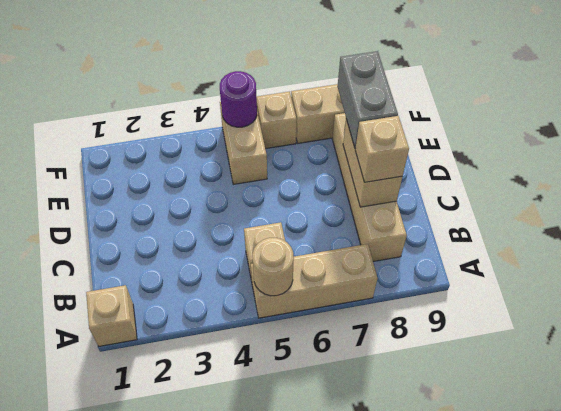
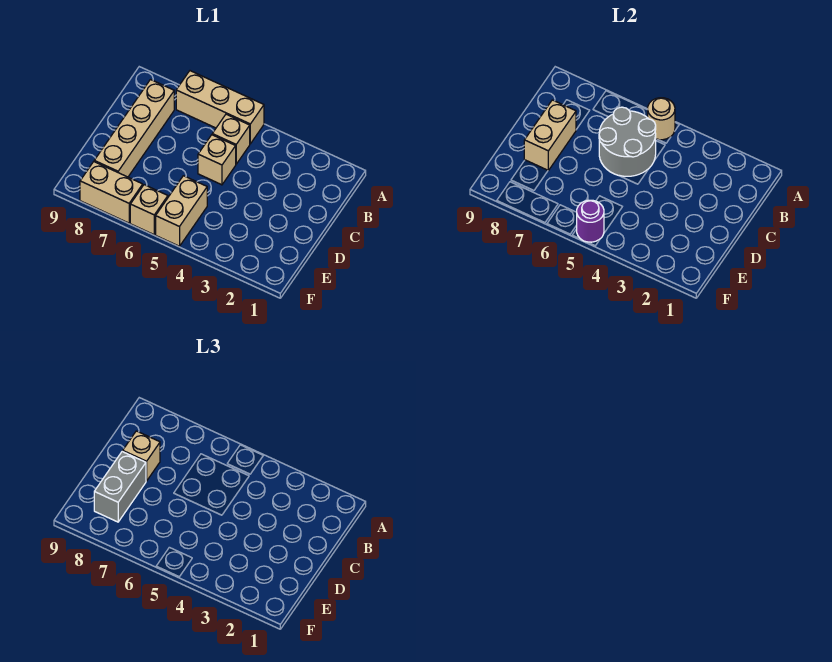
tan 1x1 brick [86,285,137,346] -> tan 1x1 brick moved to [198,135,236,185]
none -> grey 2x2 round brick [599,107,656,176]

